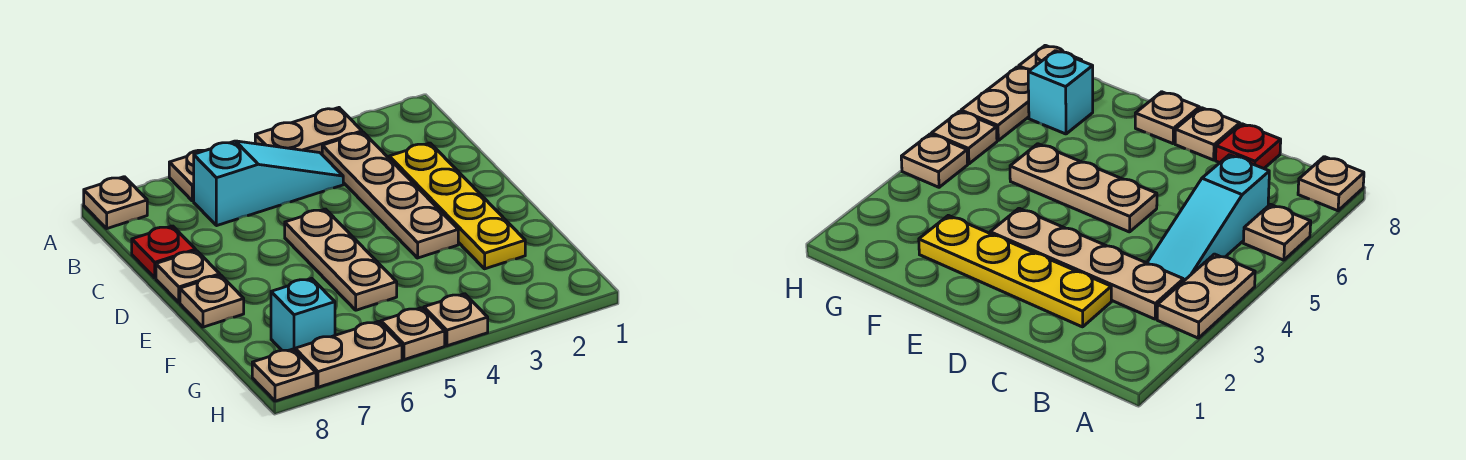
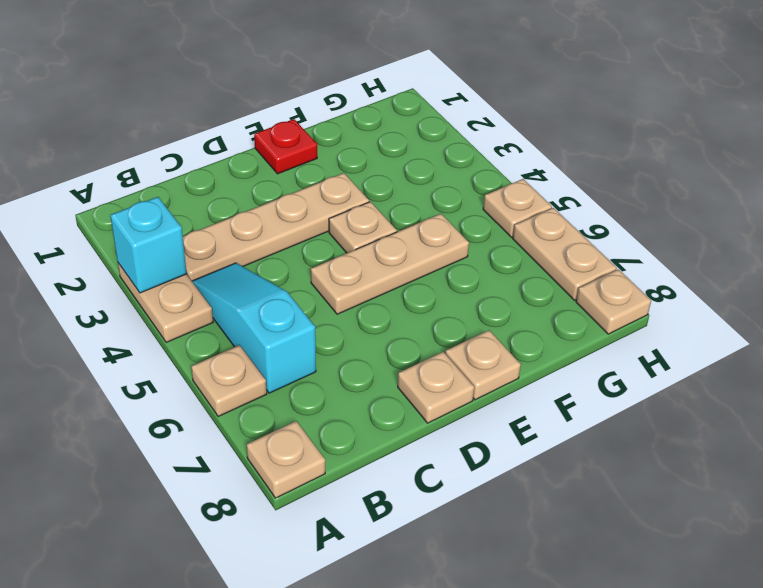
yellow 1x4 plate [389,143,525,269] -> none
red 1x1 plate [132,226,196,278] -> red 1x1 plate moved to [254,119,317,174]
cyan 1x1 brick [271,278,335,351] -> cyan 1x1 brick moved to [110,197,187,293]
tan 1x1 plate [424,294,488,346] -> tan 1x1 plate moved to [329,202,397,253]

